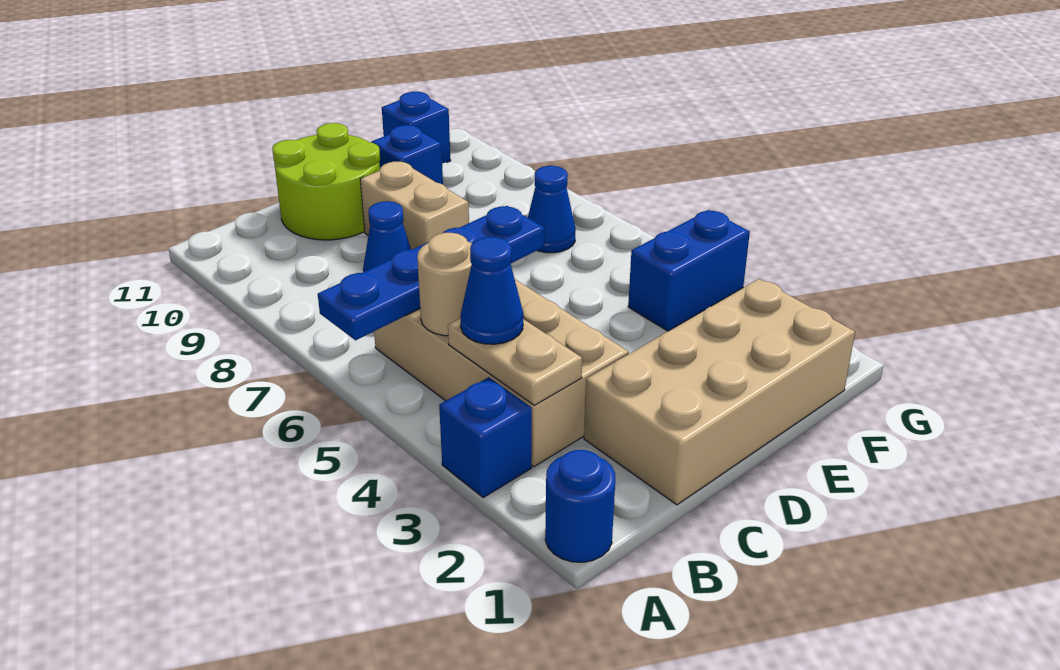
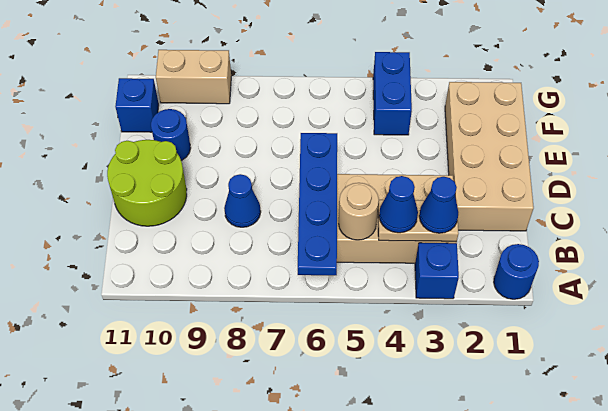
tan 1x2 brick [360,162,469,250] -> tan 1x2 brick moved to [156,50,231,104]
blue 1x1 brick [371,125,443,184] -> blue 1x1 round brick [151,109,191,160]
blue 1x1 cone [528,166,576,253] -> blue 1x1 cone moved to [419,177,458,233]

